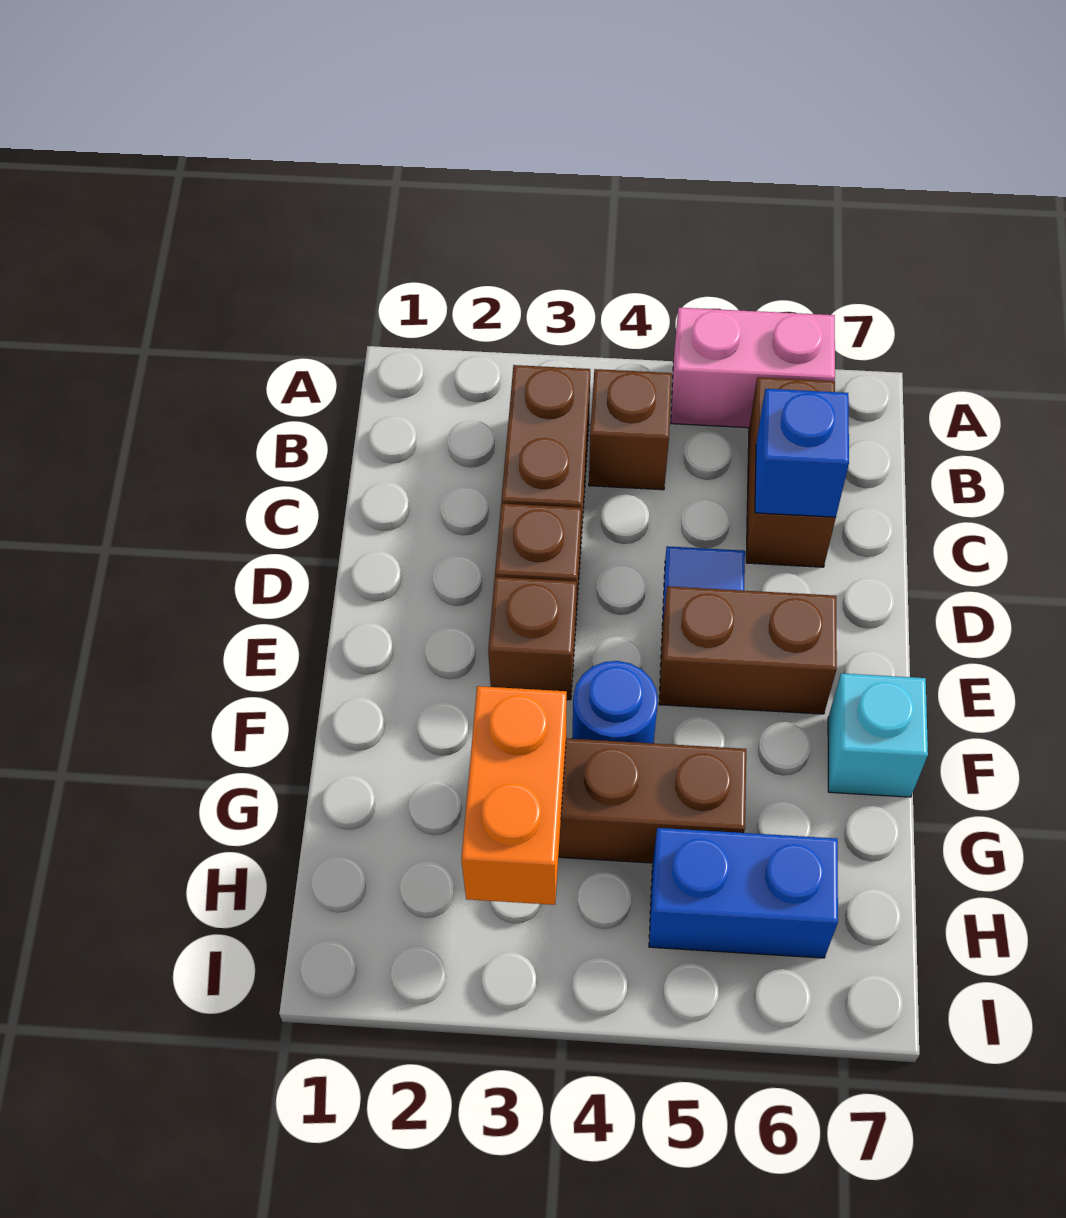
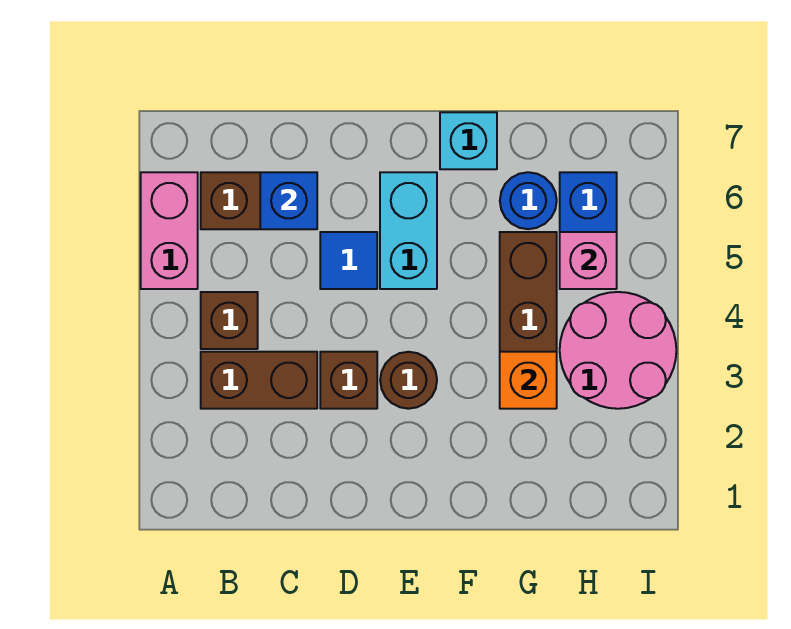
brown 1x1 brick [488,577,576,700] -> brown 1x1 round brick [380,352,437,409]
brown 1x2 brick [659,586,837,714] -> cyan 1x2 brick [380,172,437,289]
blue 1x1 round brick [572,661,658,743] -> blue 1x1 round brick moved to [500,172,557,229]
orange 1x2 brick [461,686,567,905] -> orange 1x1 brick [500,352,557,409]
none -> pink 2x2 round brick [560,292,676,409]
none -> pink 1x1 brick [560,232,617,289]

